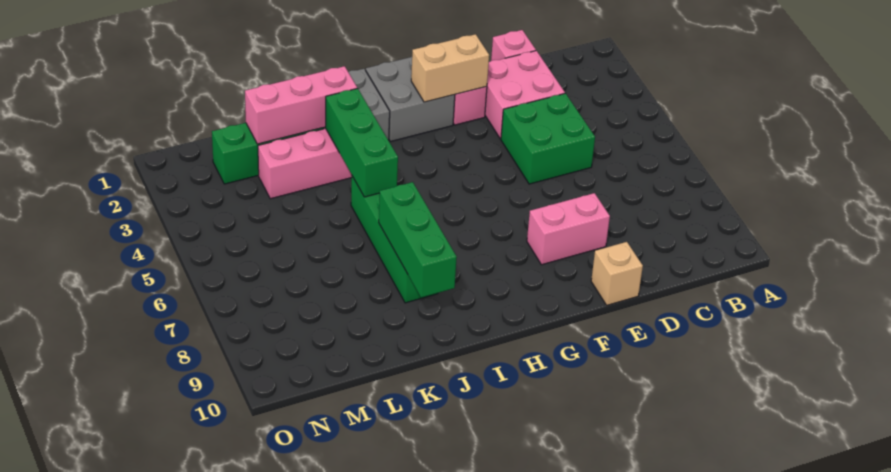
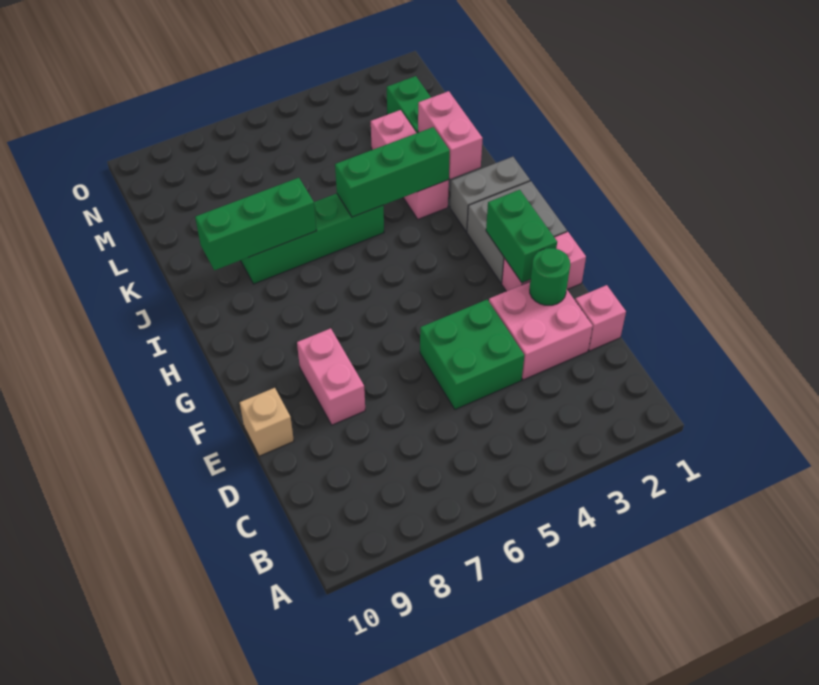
none -> green 1x1 round brick [530,248,570,305]
tan 1x2 brick [411,34,489,102] -> green 1x2 brick [486,190,557,283]
pink 1x3 brick [245,66,357,144] -> pink 1x2 brick [418,91,483,179]

